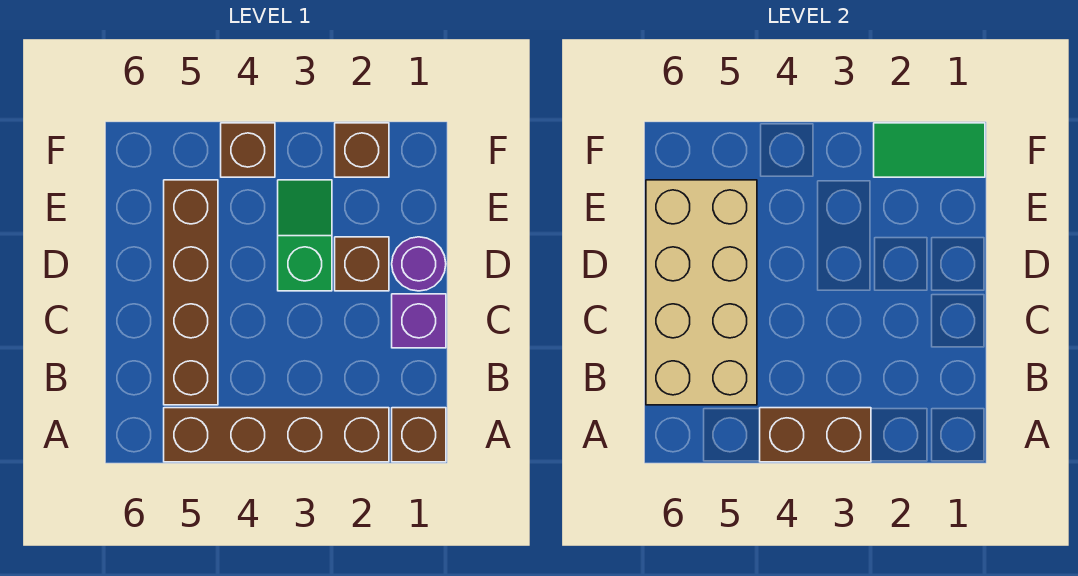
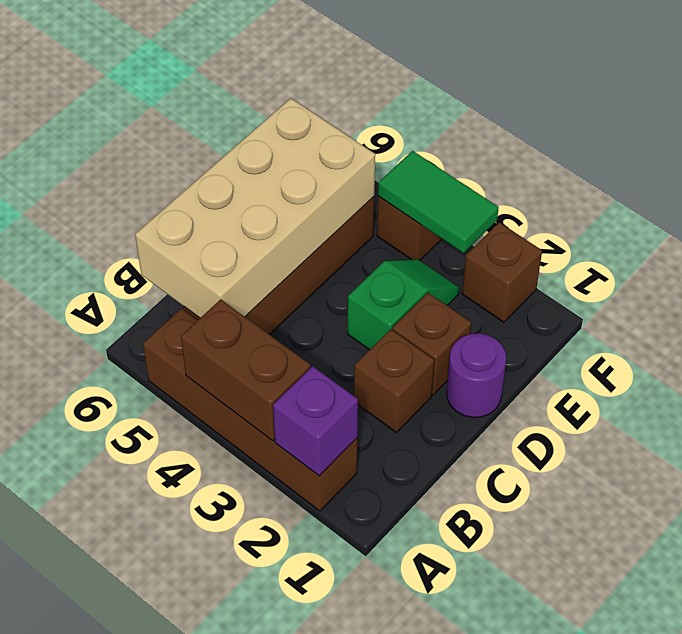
brown 1x1 brick [392,408,446,462] -> brown 1x1 brick moved to [354,329,434,433]
purple 1x1 brick [392,294,446,348] -> purple 1x1 brick moved to [273,366,358,476]
green 1x2 tile [874,123,985,177] -> green 1x2 tile moved to [378,151,499,253]

